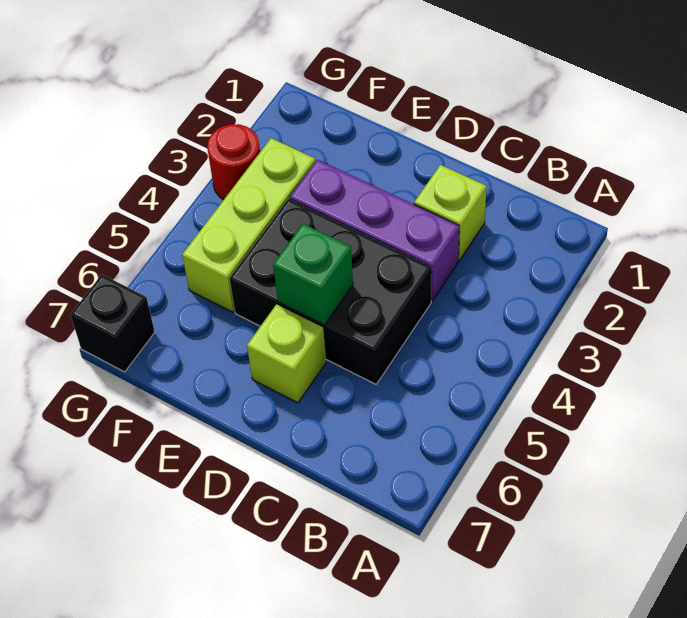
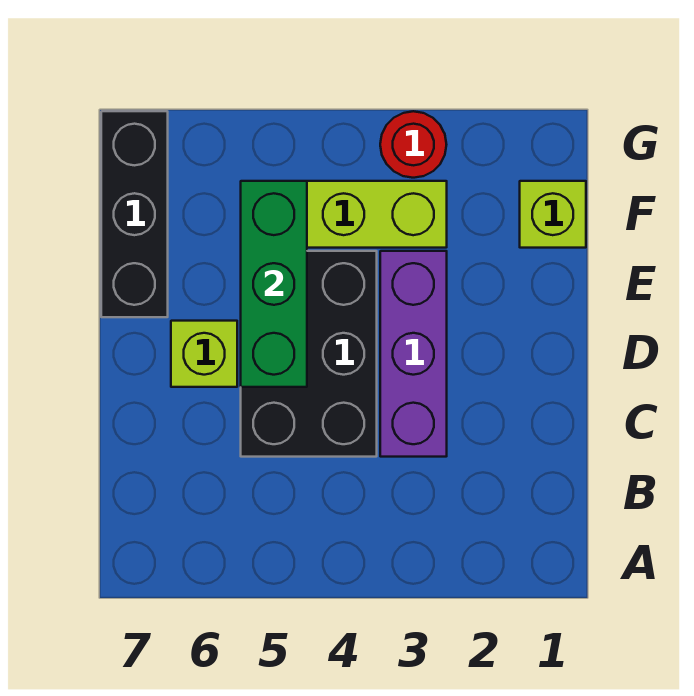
lime 1x1 brick [414,165,487,260] -> lime 1x1 brick moved to [520,181,586,248]
green 1x1 brick [273,224,353,325] -> green 1x3 brick [241,181,307,387]
black 1x1 brick [71,275,155,372] -> black 1x3 brick [101,111,168,317]

